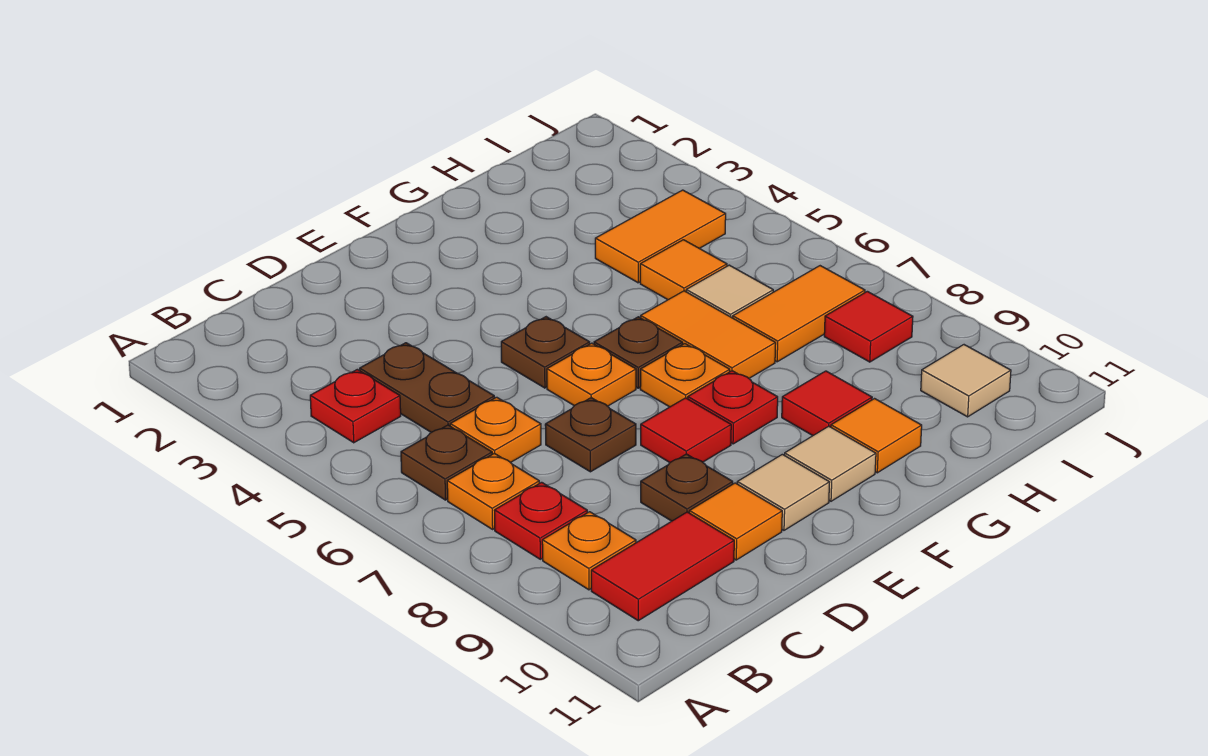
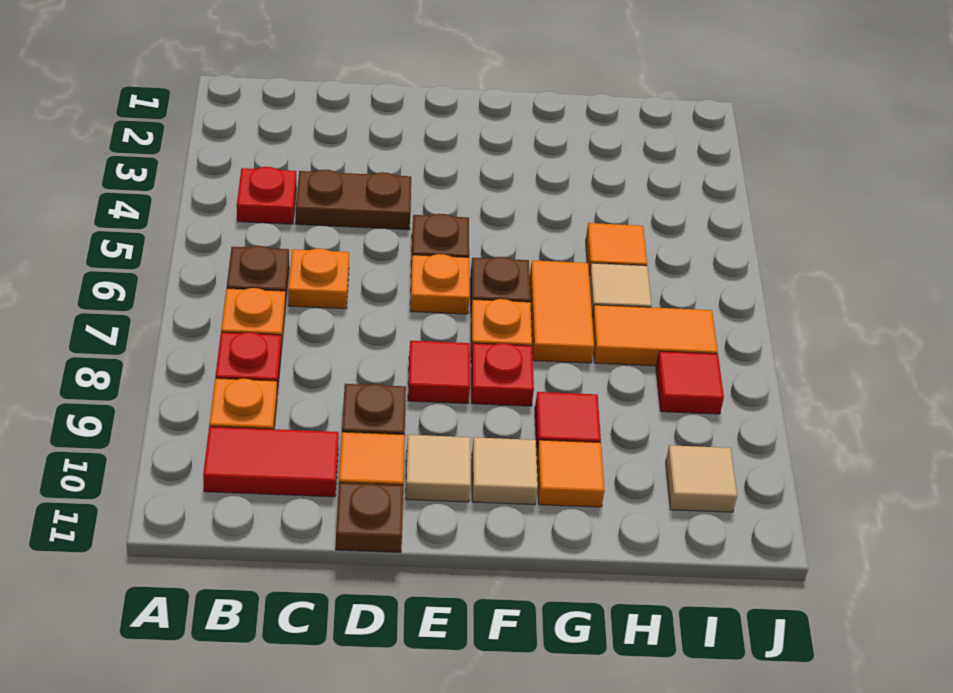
brown 1x2 plate [360,343,495,432] -> brown 1x2 plate turned to [296,170,411,230]
brown 1x1 plate [545,398,636,472] -> brown 1x1 plate moved to [336,483,403,552]
orange 1x2 tile [595,190,726,283] -> none

